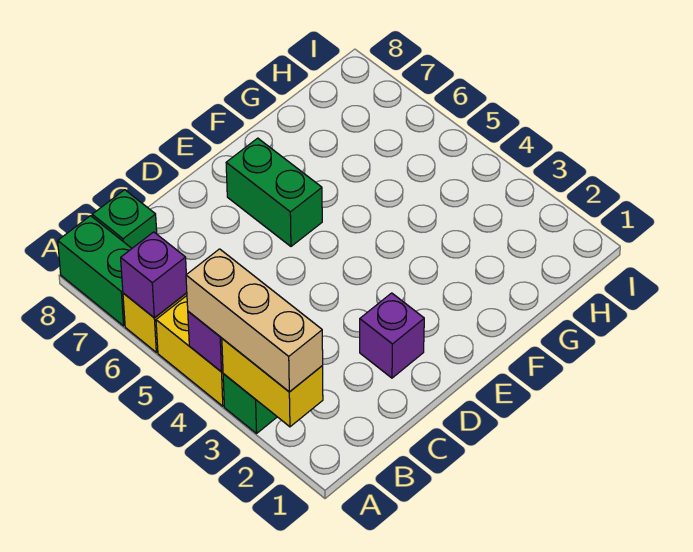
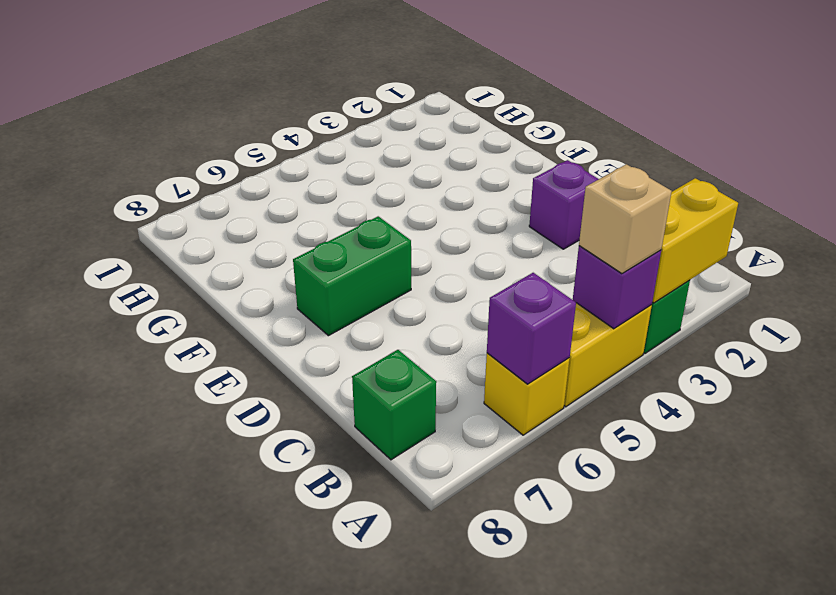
tan 1x3 brick [186,249,323,392] -> tan 1x1 brick [579,164,672,274]
green 1x2 brick [58,216,132,326] -> none

